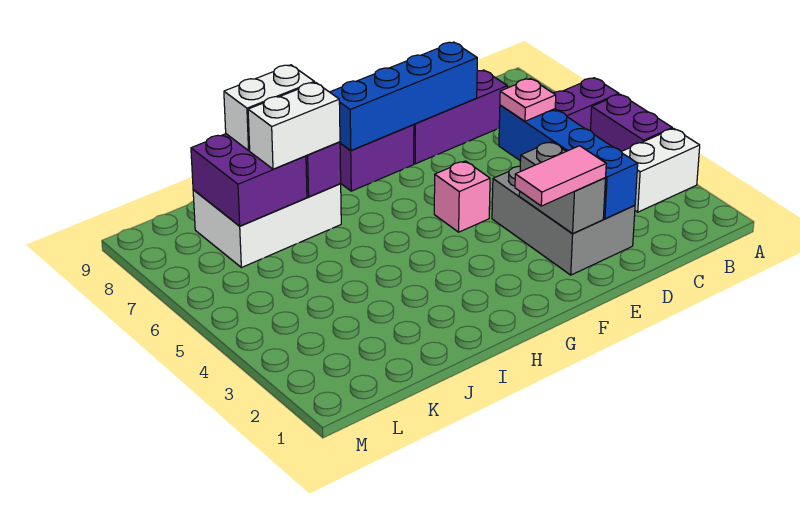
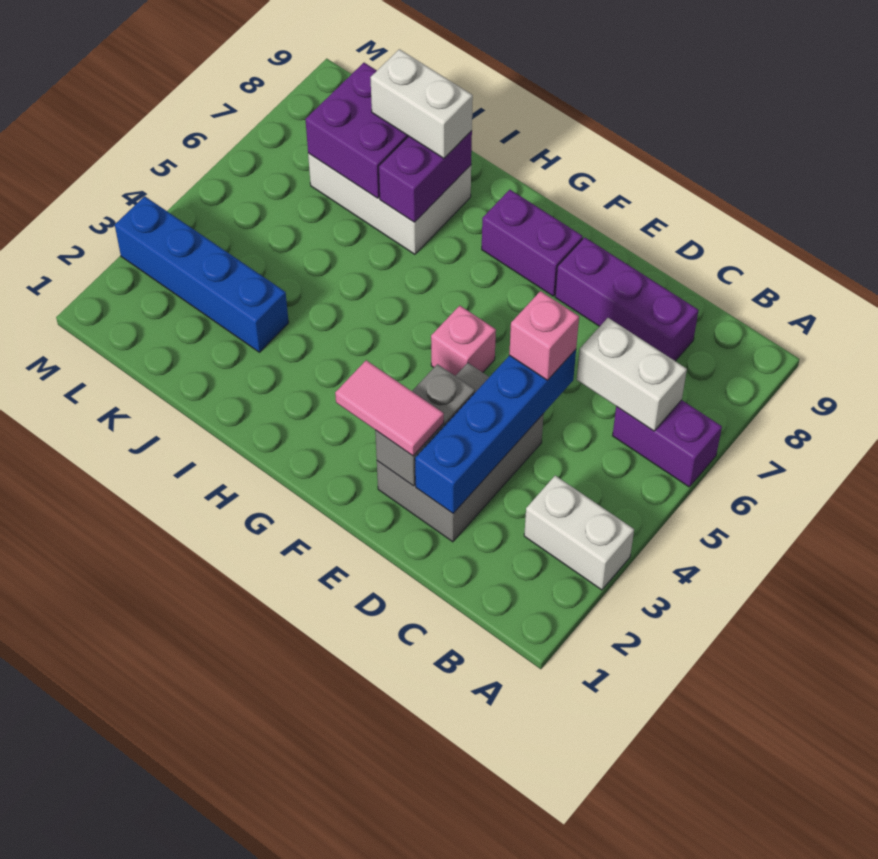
purple 1x2 brick [590,94,672,152] -> none
pink 1x1 plate [500,79,556,121] -> pink 1x1 brick [509,291,579,380]
blue 1x4 brick [330,42,477,151] -> blue 1x4 brick moved to [115,196,289,352]
white 1x2 brick [248,82,340,169] -> white 1x2 brick moved to [577,318,687,431]

